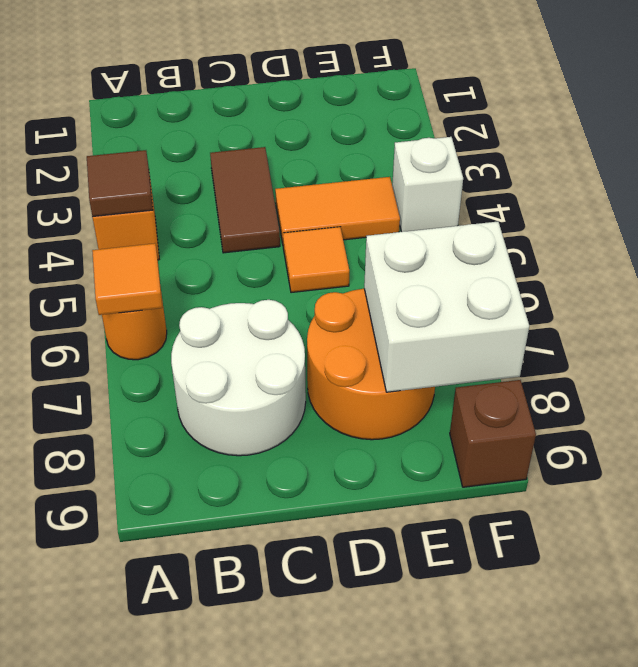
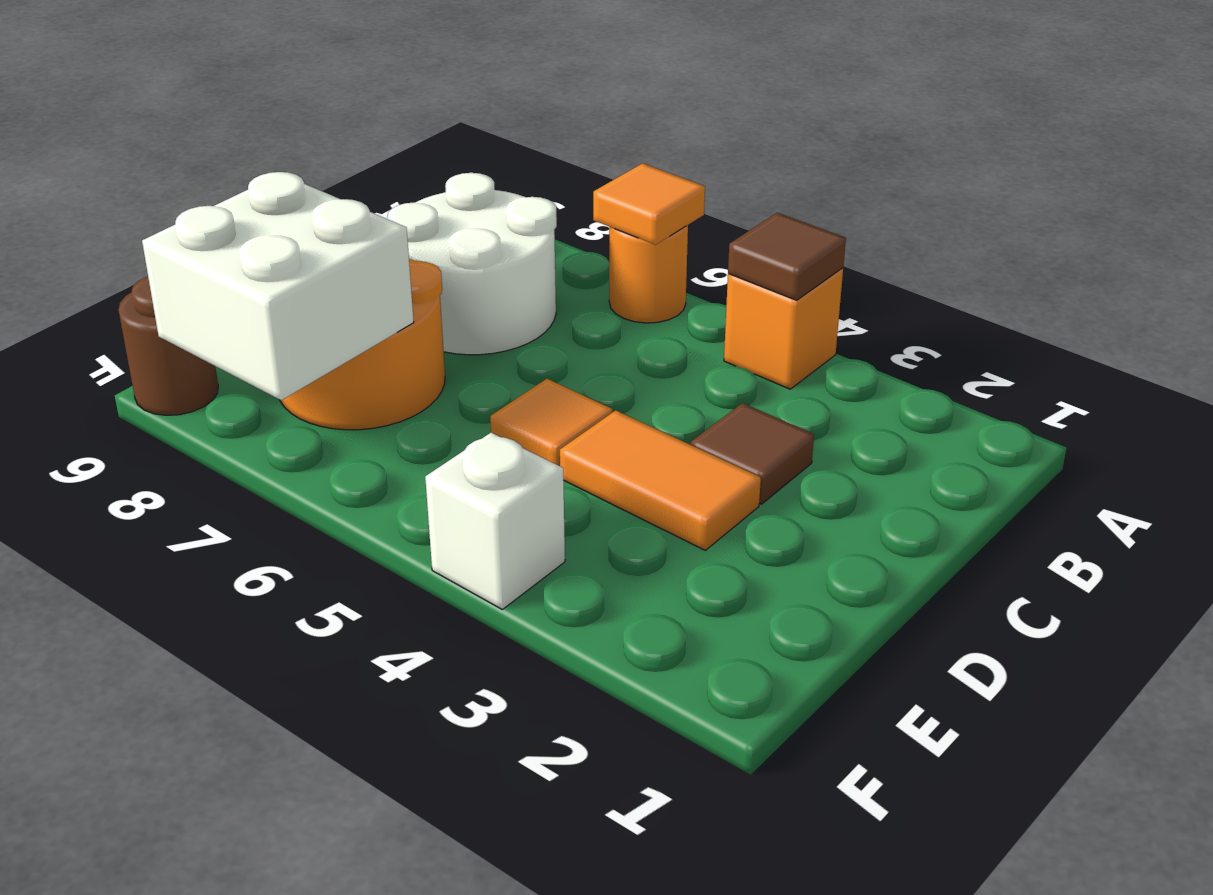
brown 1x2 tile [210,147,280,253] -> brown 1x1 tile [691,403,814,504]
orange 1x2 tile [275,177,400,243] -> orange 1x2 tile turned to [560,410,761,550]
brown 1x1 brick [450,380,536,487] -> brown 1x1 round brick [118,277,218,415]

